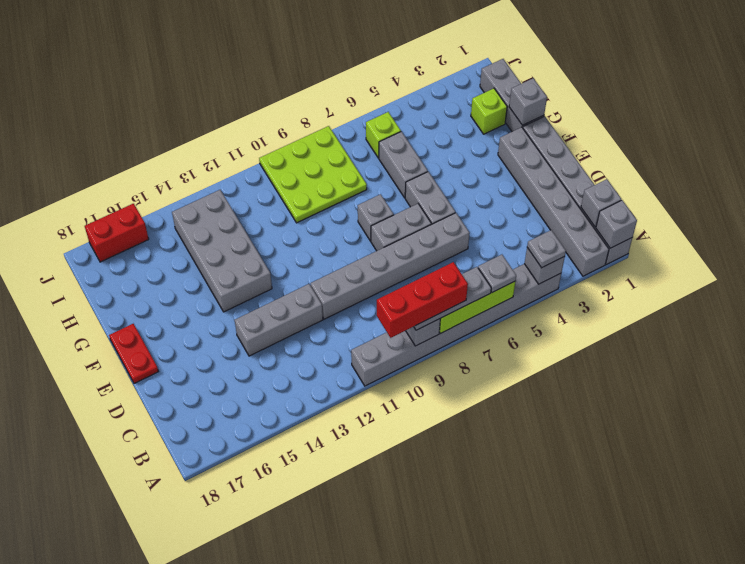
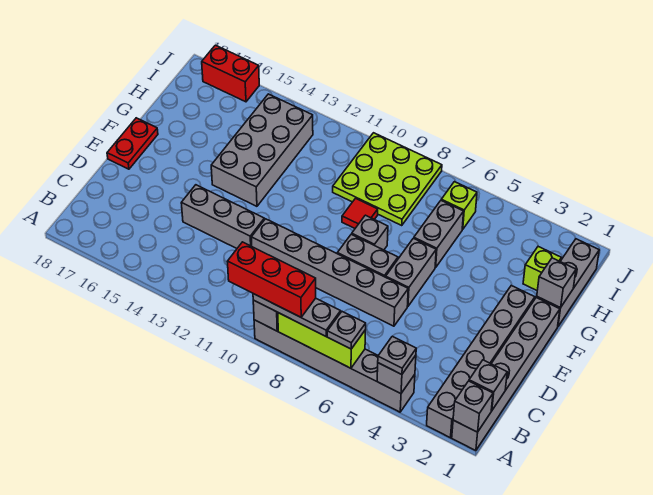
grey 1x8 brick [351,264,561,386] -> grey 1x6 brick [254,320,415,412]
none -> red 1x1 tile [342,198,378,228]

